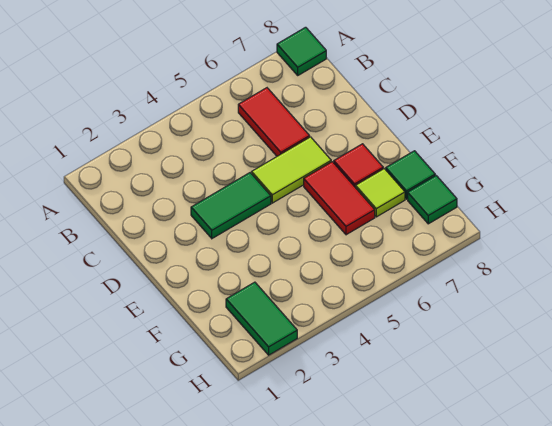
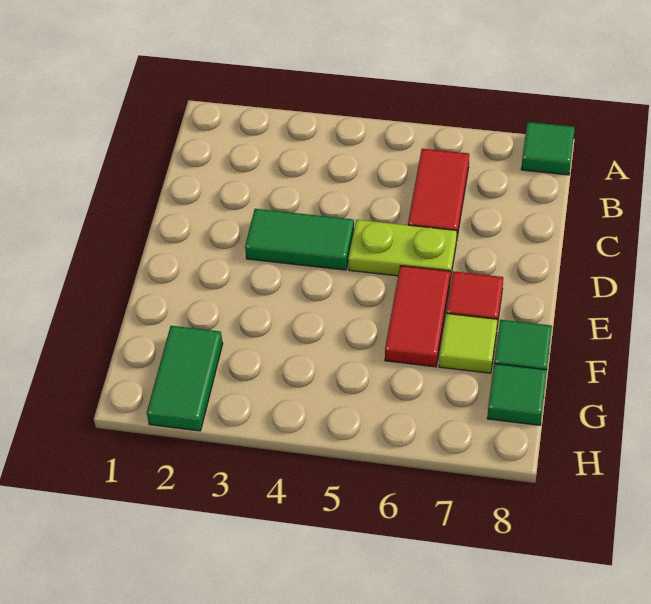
lime 1x2 tile [252,137,331,203] -> lime 1x2 plate [348,220,457,280]

